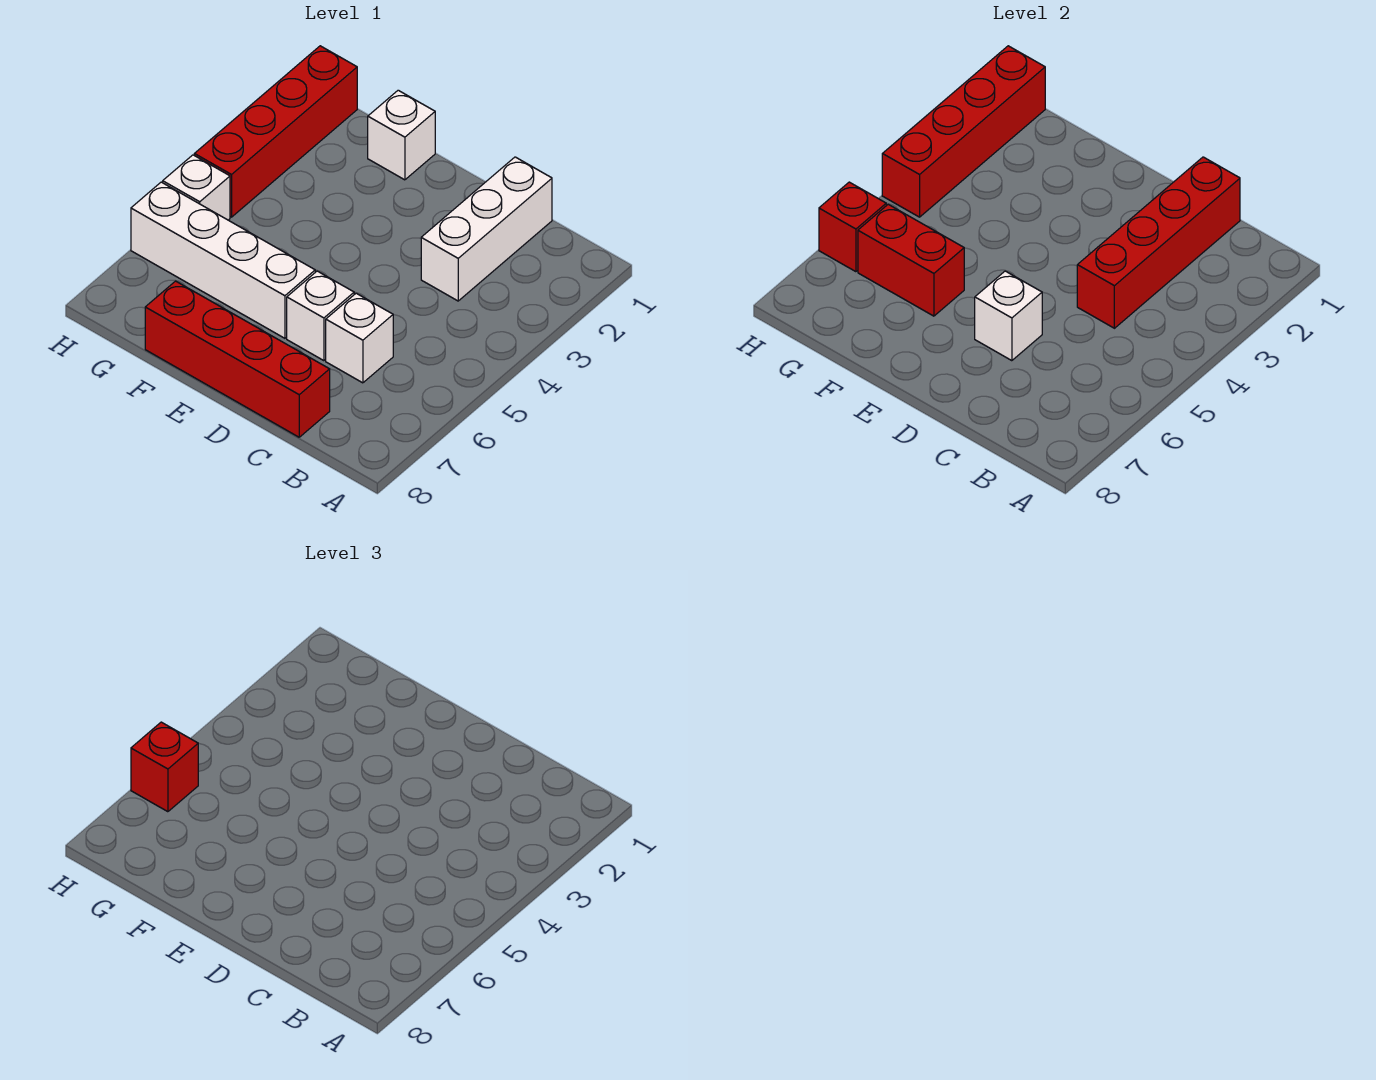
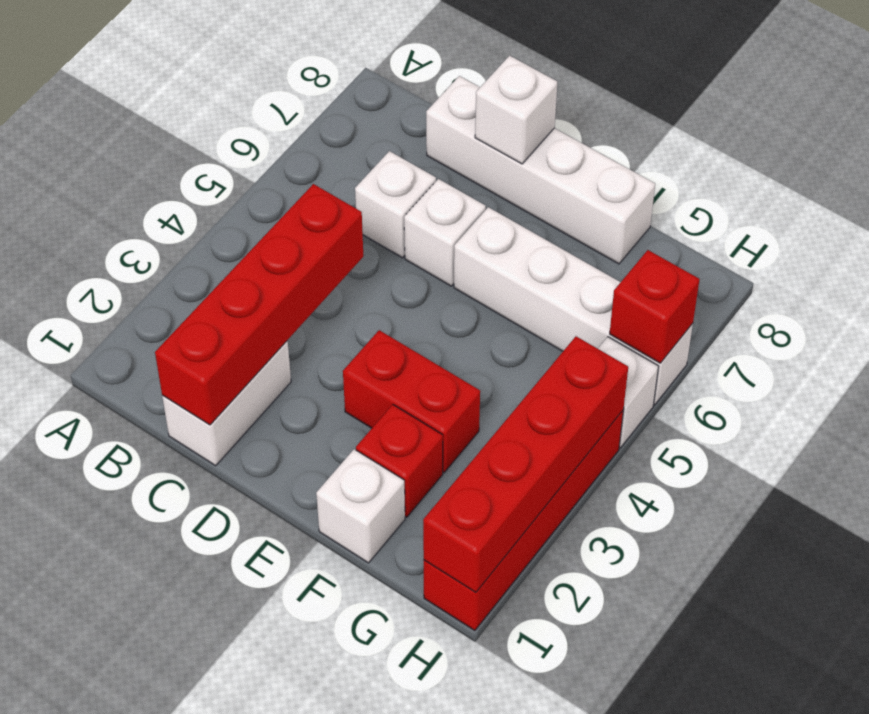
white 1x3 brick [421,157,552,301] -> white 1x2 brick [162,341,291,466]
red 1x4 brick [145,281,330,437] -> white 1x4 brick [426,76,655,264]
white 1x1 brick [975,271,1042,361] -> white 1x1 brick moved to [475,56,557,164]
red 1x2 brick [858,204,964,316] -> red 1x2 brick moved to [343,330,480,472]
red 1x1 brick [131,722,198,812] -> red 1x1 brick moved to [356,405,443,517]

